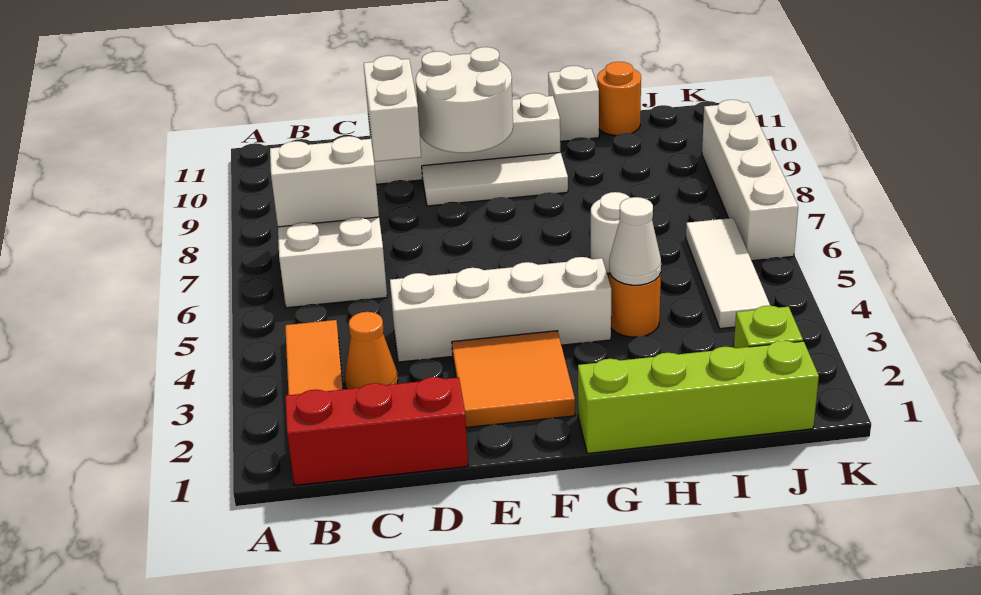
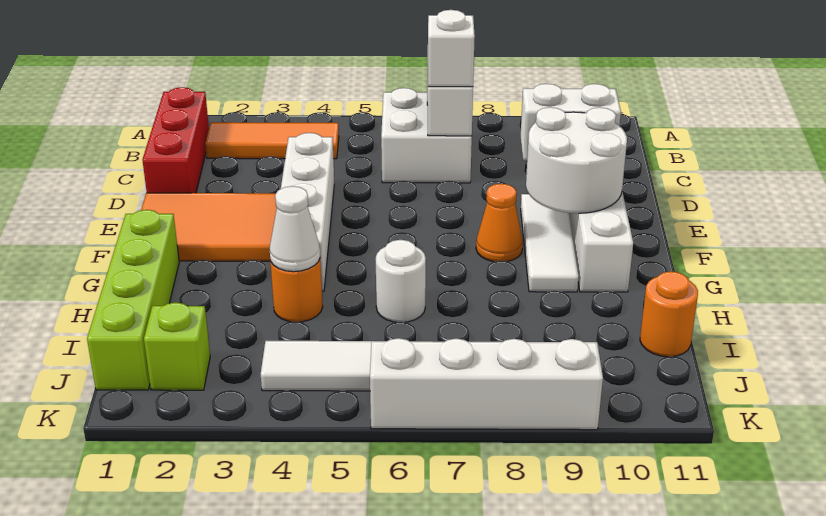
orange 1x1 cone [344,312,398,389] -> orange 1x1 cone moved to [476,184,523,262]
orange 2x2 tile [452,331,575,428] -> orange 2x3 tile [141,193,277,261]
white 1x1 brick [548,66,599,141] -> white 1x1 brick moved to [428,10,475,87]

